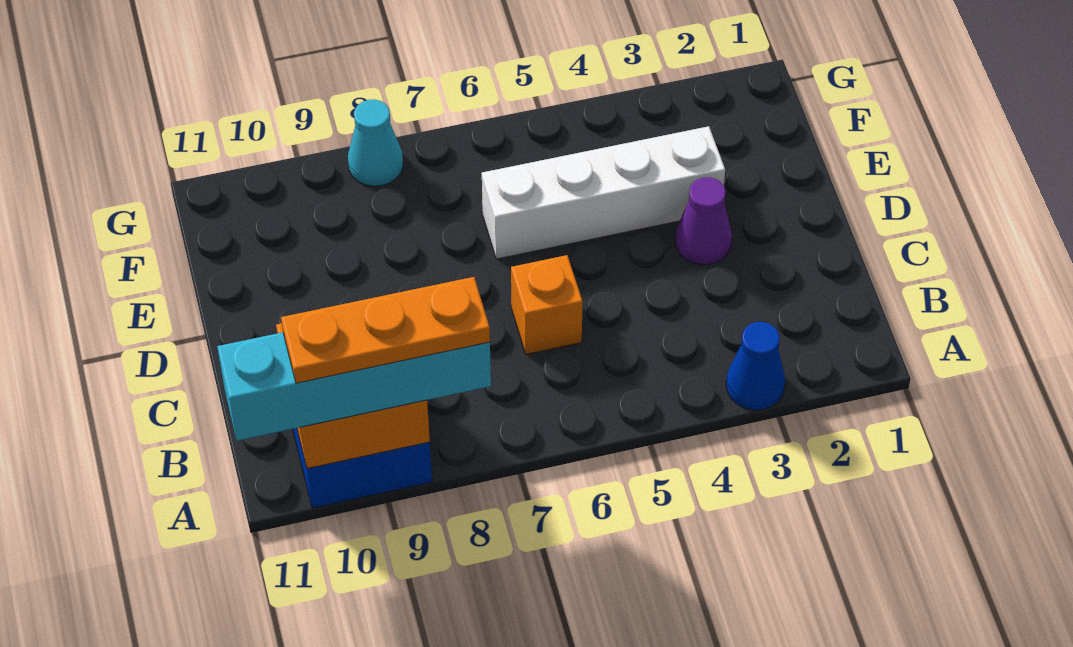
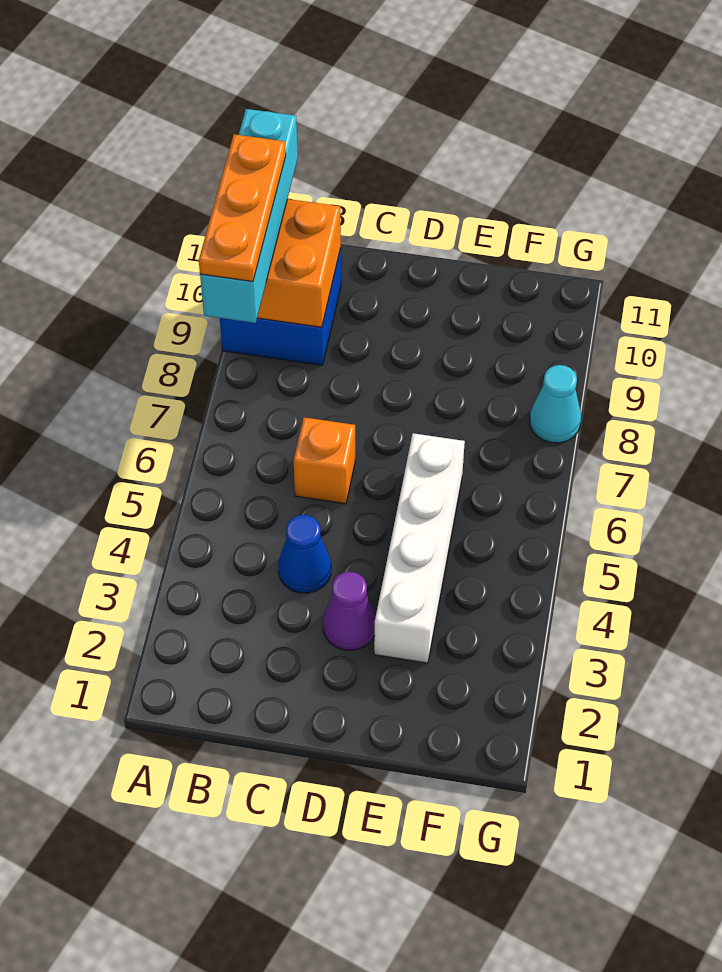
blue 1x1 cone [726,322,785,410] -> blue 1x1 cone moved to [278,515,331,593]

